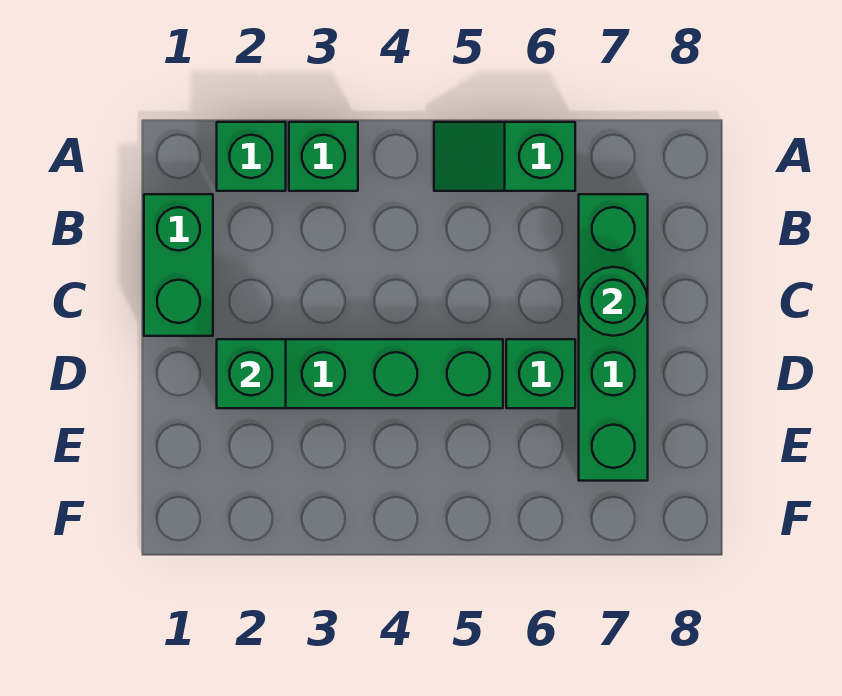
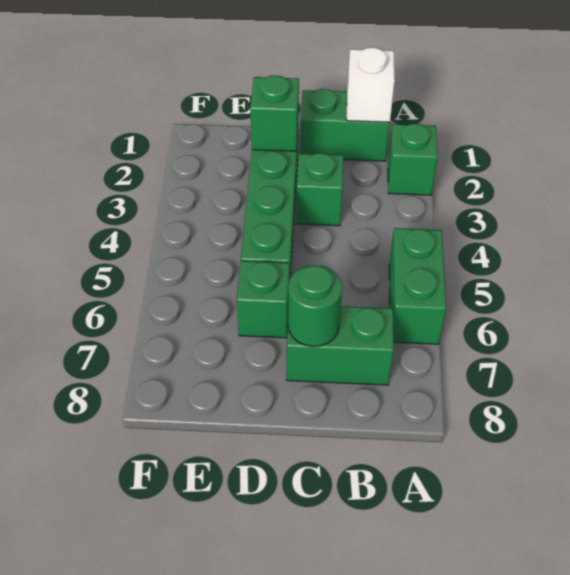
green 1x1 brick [289,122,358,191] -> green 1x1 brick moved to [296,153,343,226]
green 1x2 slope [434,122,575,191] -> green 1x2 brick [389,228,446,344]
none -> white 1x1 brick [346,47,395,122]
green 1x4 brick [579,194,648,481] -> green 1x2 brick [287,306,394,385]

